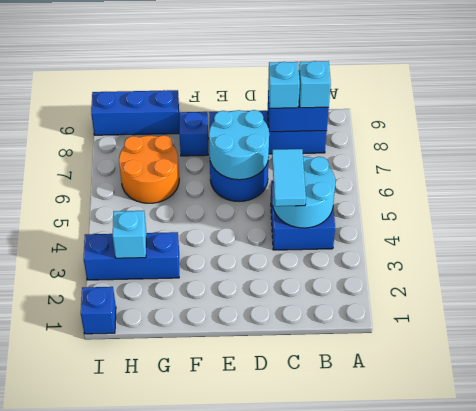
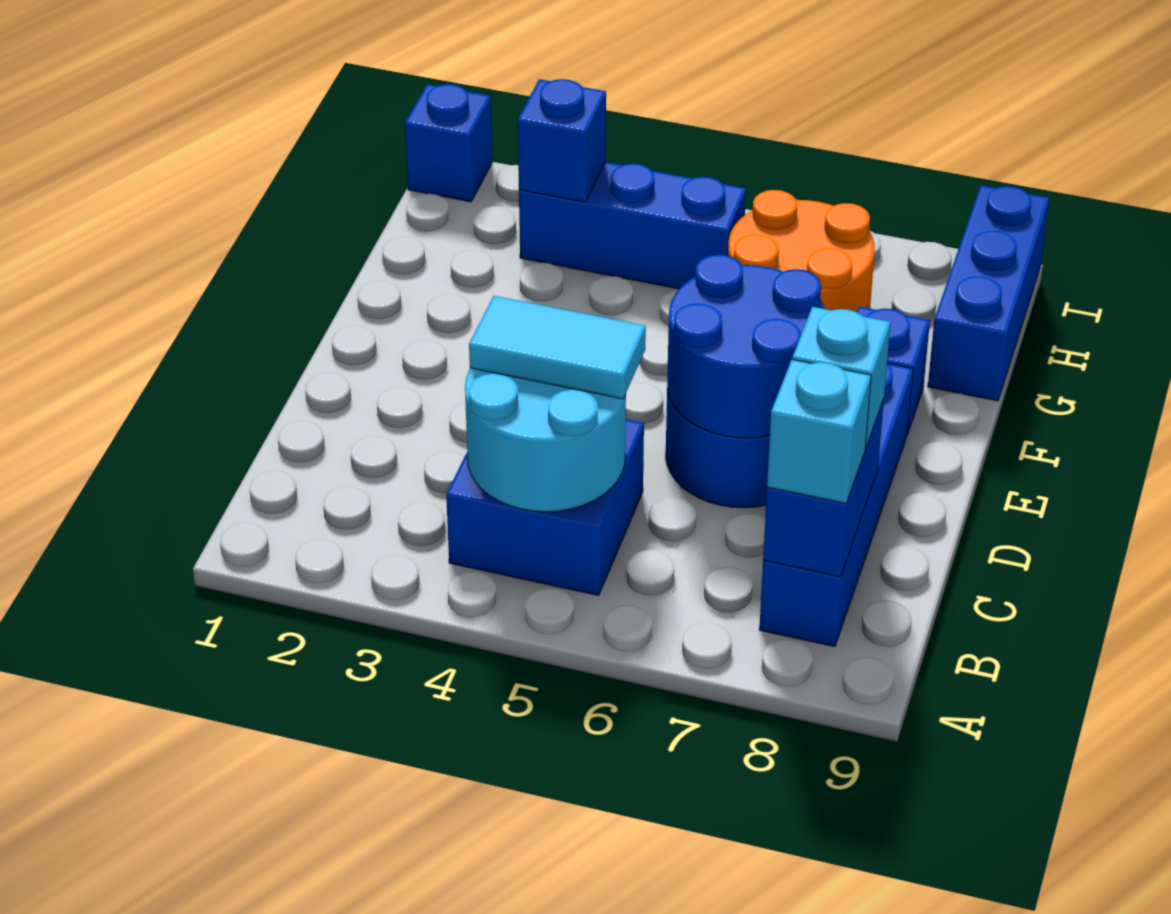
cyan 2x2 round brick [209,110,269,180] -> blue 2x2 round brick [667,255,824,438]
blue 1x3 brick [84,232,179,280] -> blue 1x3 brick turned to [519,162,746,289]
cyan 1x1 brick [113,211,146,258] -> blue 1x1 brick [518,79,606,202]

